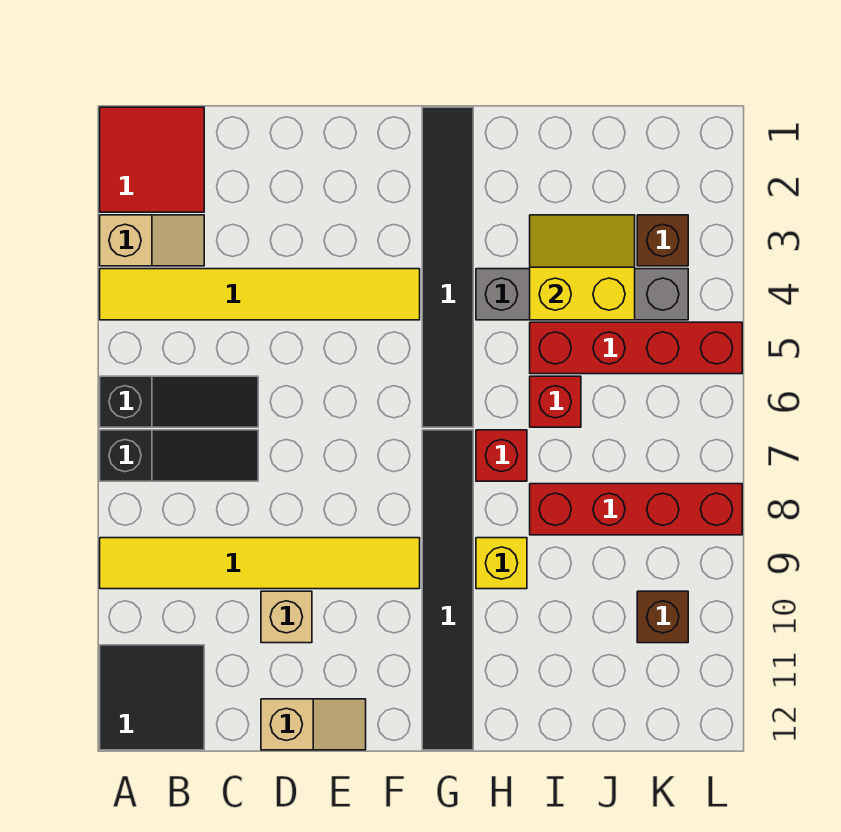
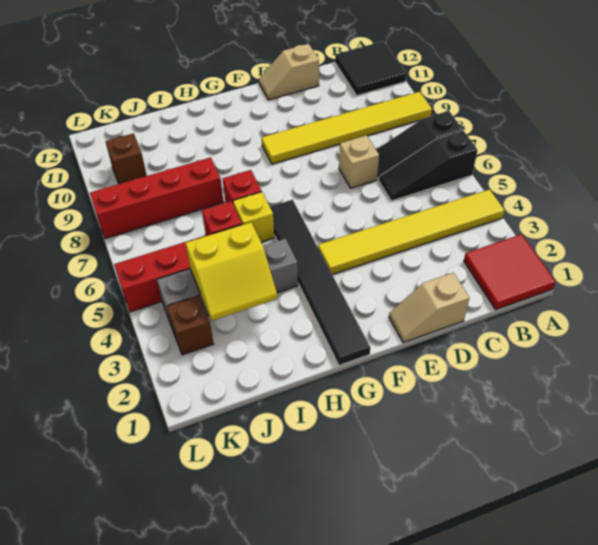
tan 1x2 slope [100,215,204,266] -> tan 1x2 slope moved to [389,273,469,343]
tan 1x1 brick [261,591,312,643] -> tan 1x1 brick moved to [339,135,379,188]
black 1x6 tile [422,430,473,750] -> none
yellow 1x1 brick [476,538,527,589] -> yellow 1x1 brick moved to [233,192,274,242]

